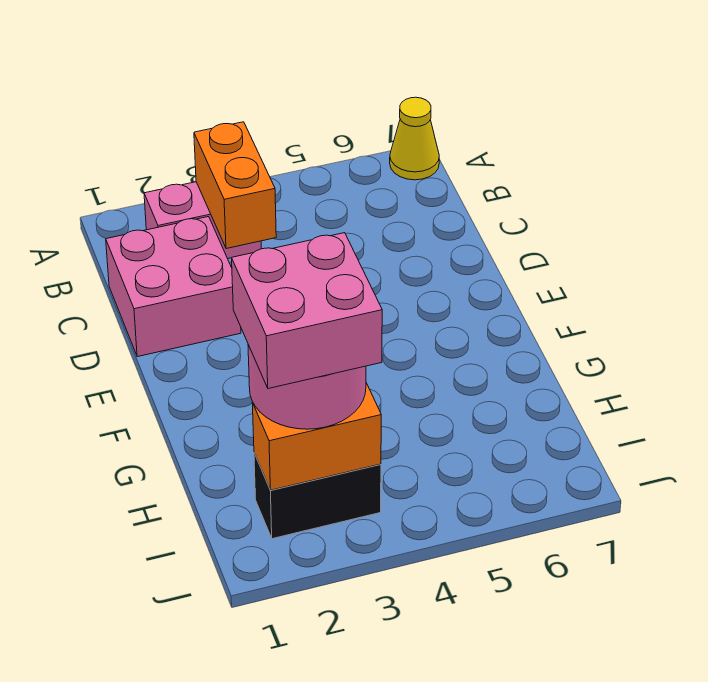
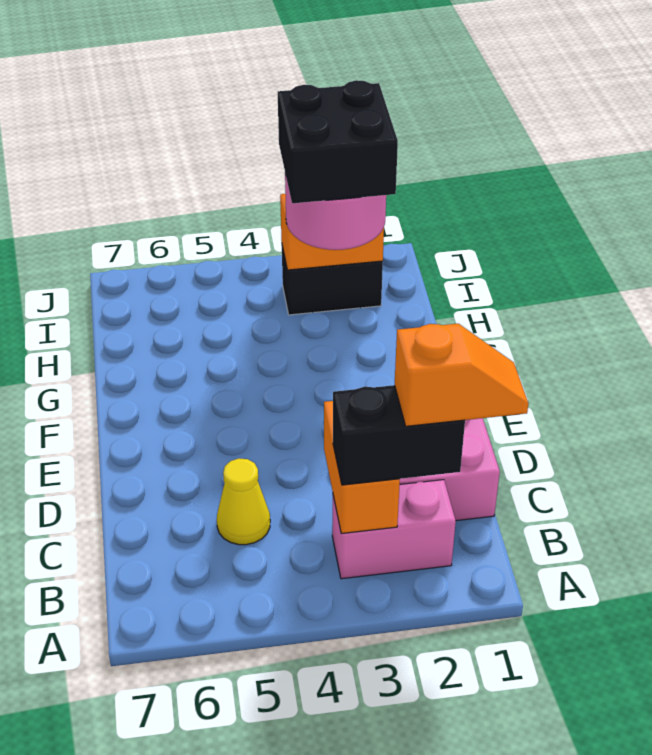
yellow 1x1 cone [390,97,439,180] -> yellow 1x1 cone moved to [217,458,270,545]
none -> orange 1x2 slope [395,323,529,426]
none -> black 1x2 brick [333,385,465,485]
pink 2x2 brick [232,233,382,389] -> black 2x2 brick [278,80,398,203]

